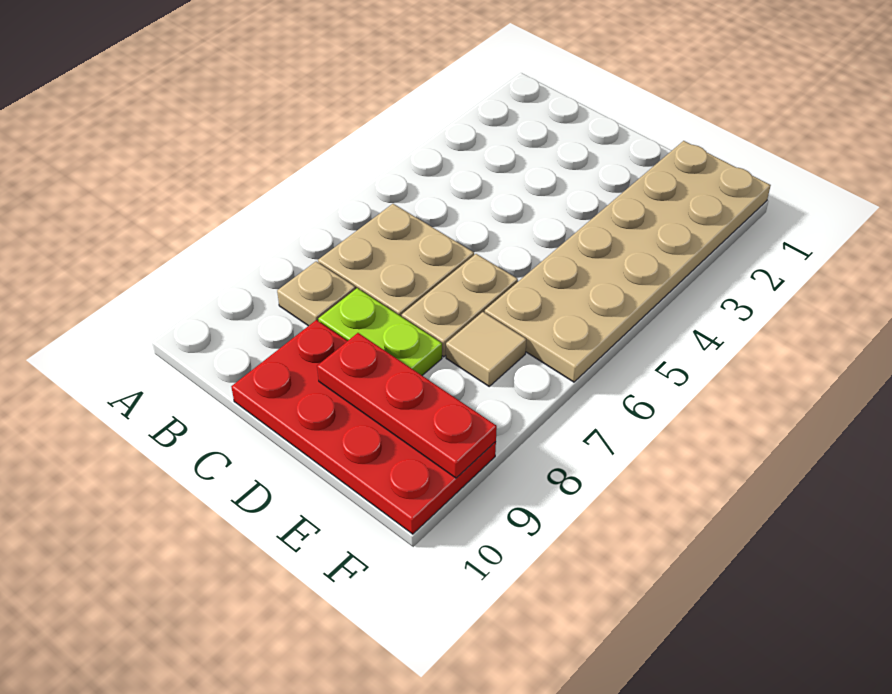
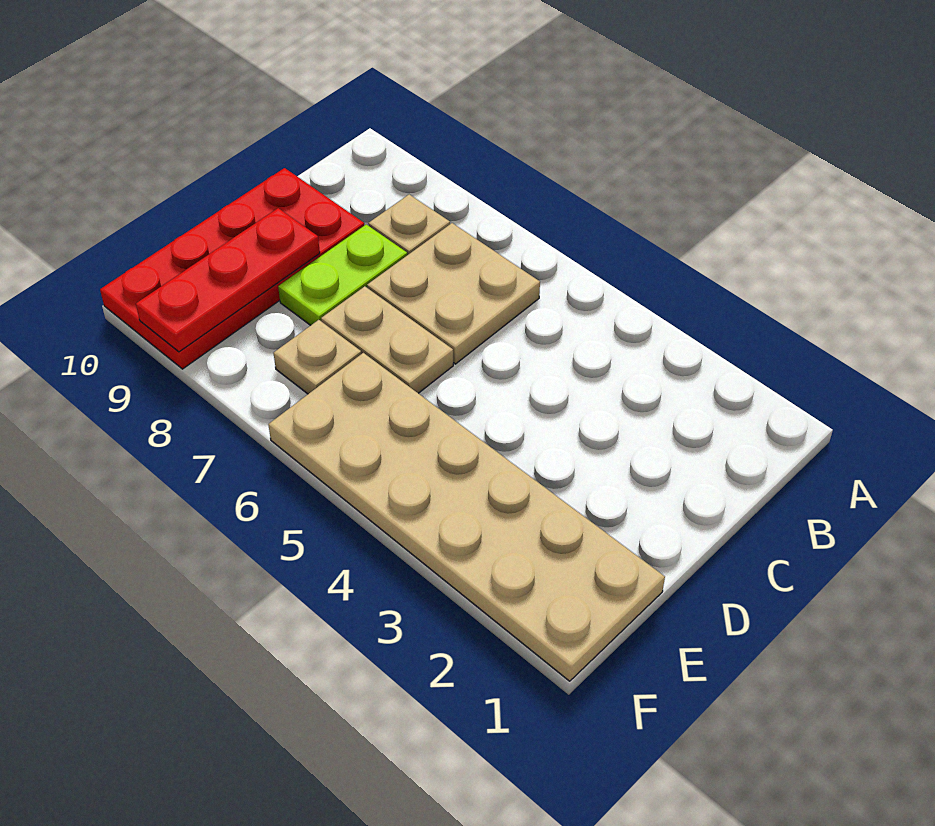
tan 1x1 tile [446,312,526,386] -> tan 1x1 plate [274,320,361,394]

